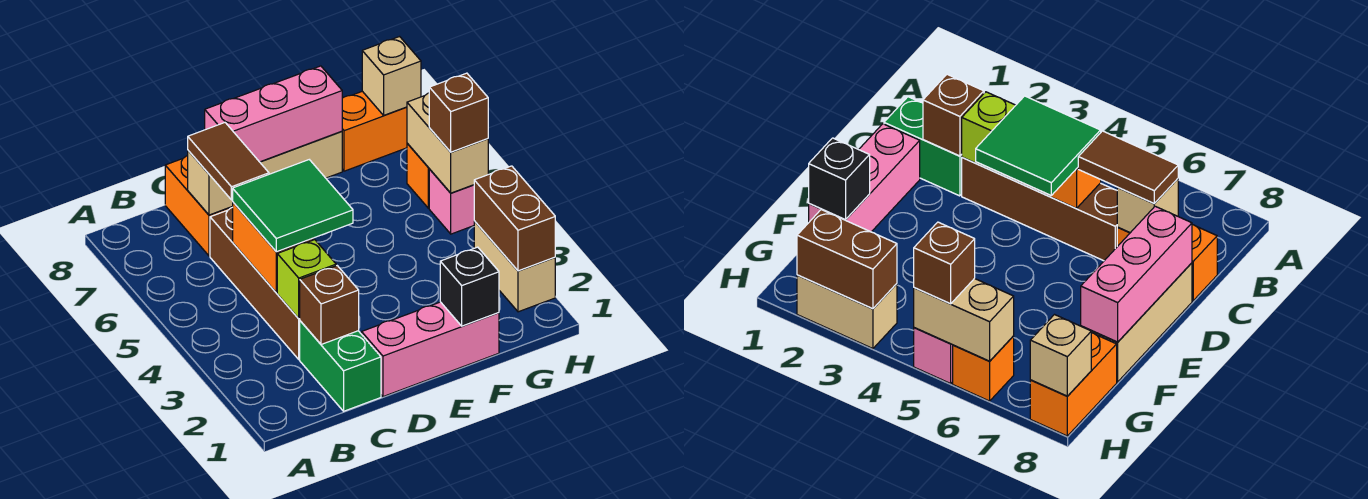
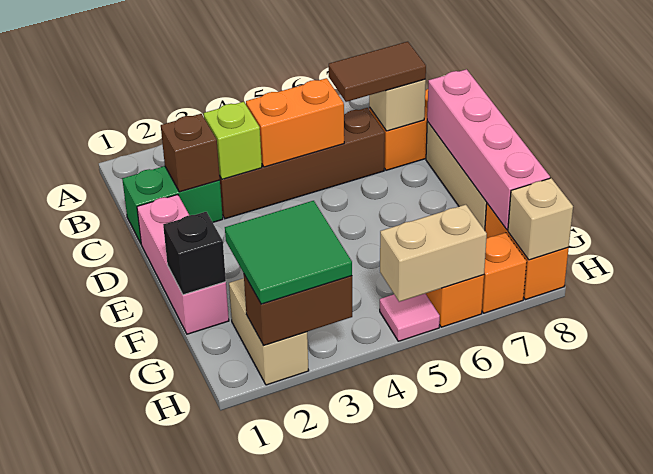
green 2x2 tile [233,160,353,252] -> green 2x2 tile moved to [225,201,352,304]
pink 1x3 brick [205,66,342,162] -> pink 1x4 brick [427,69,550,230]
tan 1x2 brick [474,221,555,312] -> tan 1x2 brick turned to [229,278,309,385]
pink 1x1 brick [429,169,474,234] -> pink 1x1 tile [380,294,440,341]
brown 1x1 brick [429,73,488,152] -> none
none -> orange 1x1 brick [482,233,527,313]

